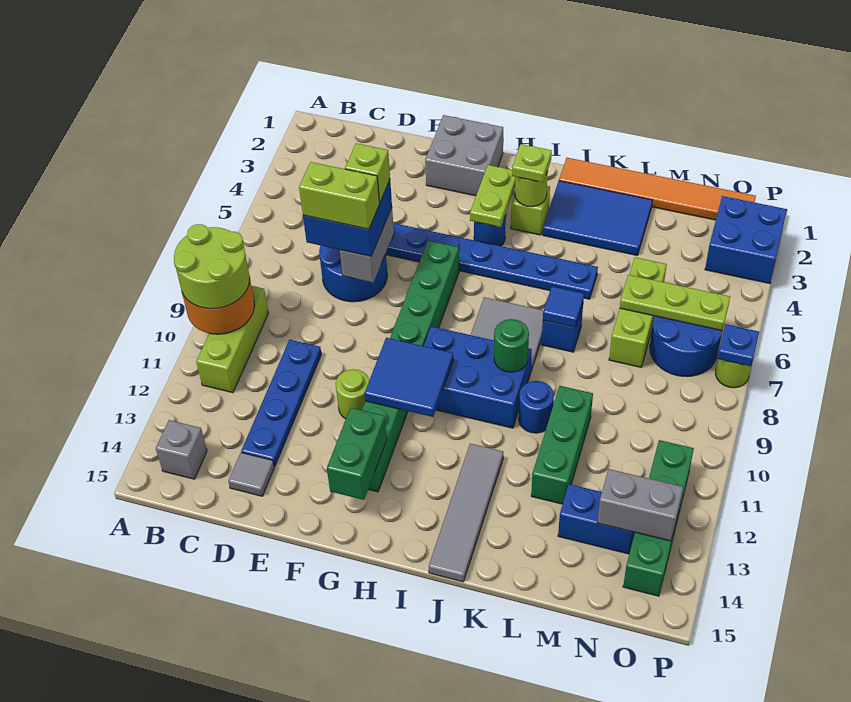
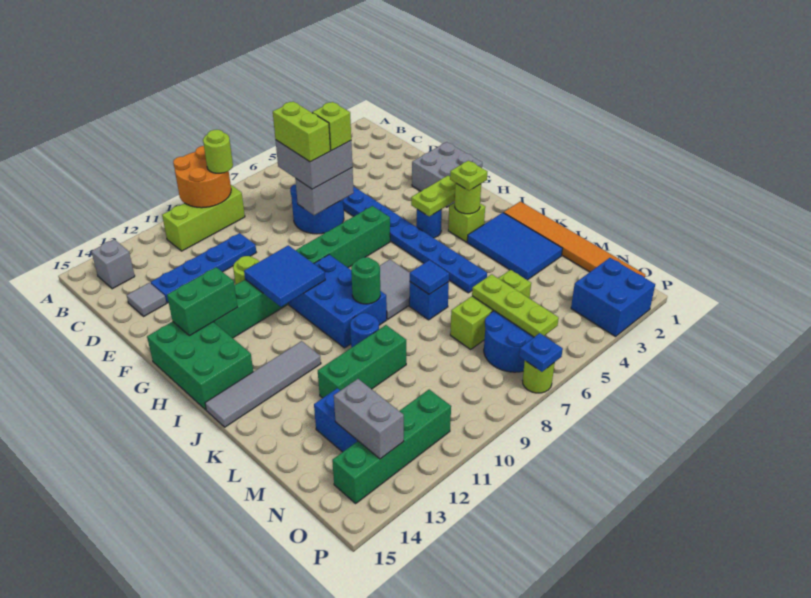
lime 2x2 round brick [174,224,250,309] -> lime 1x1 round brick [203,130,233,173]
blue 2x2 brick [303,180,392,256] -> grey 2x2 brick [275,140,352,189]
none -> green 2x3 brick [147,322,253,410]

